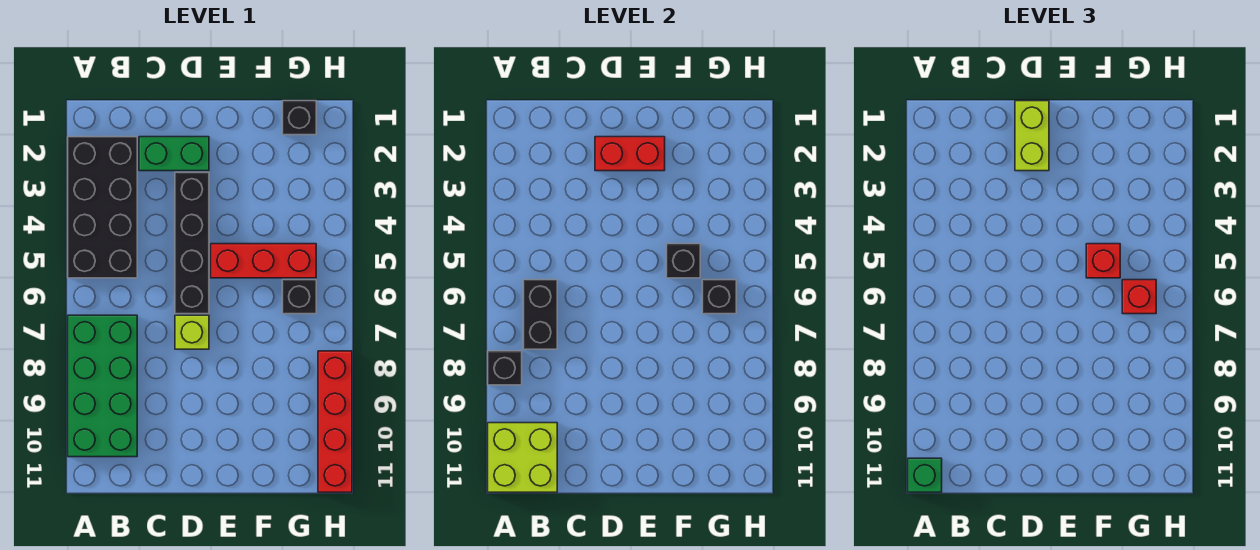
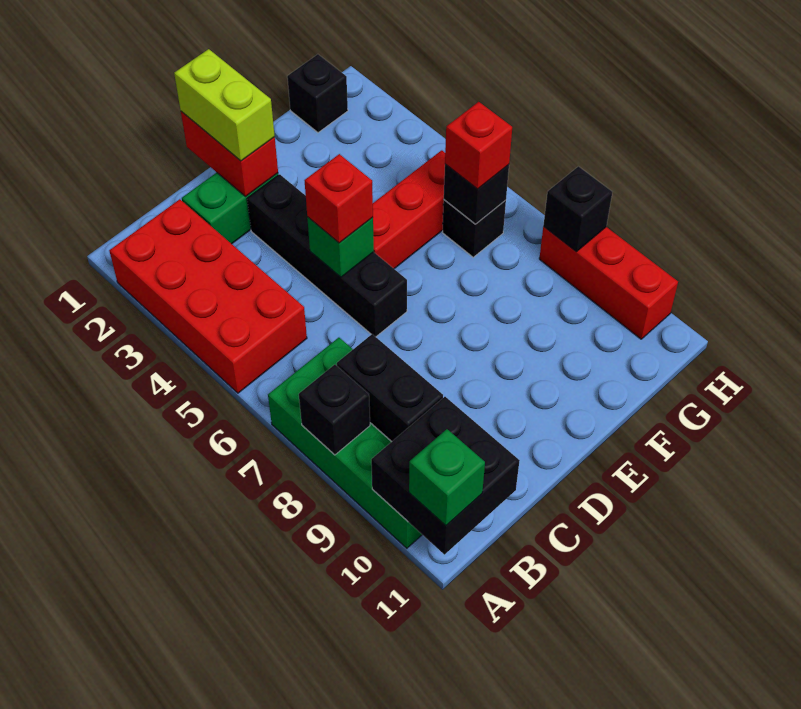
black 2x4 brick [68,137,137,278] -> red 2x4 brick [109,199,307,393]
lime 2x2 brick [488,423,557,492] -> black 2x2 brick [371,397,520,555]
black 1x2 brick [523,280,557,349] -> black 1x2 brick moved to [337,334,443,442]
red 1x2 brick [595,137,665,171] -> red 1x2 brick turned to [181,112,278,196]
none -> green 1x1 brick [307,217,374,277]
lime 1x1 brick [175,315,209,349] -> none
black 1x1 brick [666,244,700,278] -> black 1x1 brick moved to [543,166,612,252]
red 1x1 brick [1086,244,1120,278] -> red 1x1 brick moved to [304,154,373,243]
red 1x4 brick [318,351,352,492] -> red 1x3 brick [539,227,678,339]

